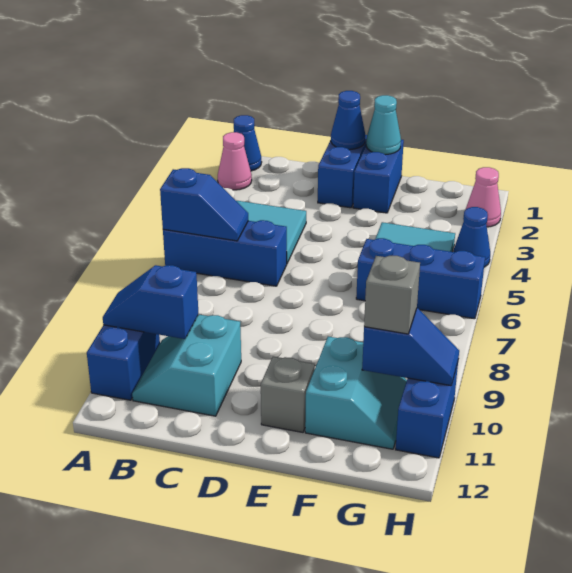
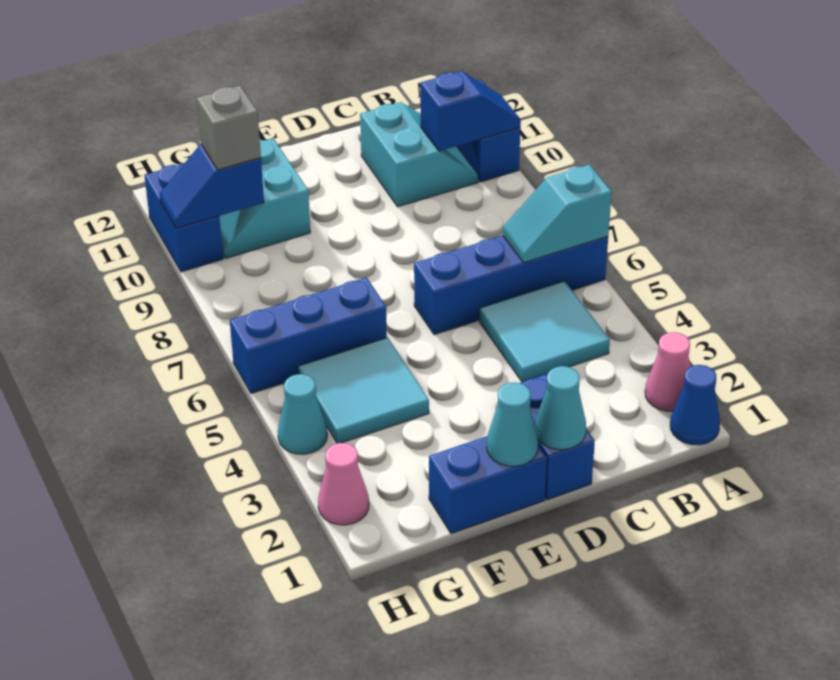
blue 1x3 brick [163,220,287,286] -> blue 1x4 brick [414,236,608,335]
blue 1x2 slope [160,168,248,241] -> cyan 1x2 slope [503,165,612,263]
blue 1x1 cone [331,91,365,150] -> cyan 1x1 cone [535,366,586,450]
blue 1x2 brick [353,140,404,213] -> blue 1x2 brick turned to [429,436,547,534]
grey 1x1 brick [261,356,315,432] -> none
blue 1x1 cone [453,207,490,267] -> cyan 1x1 cone [278,374,327,454]

